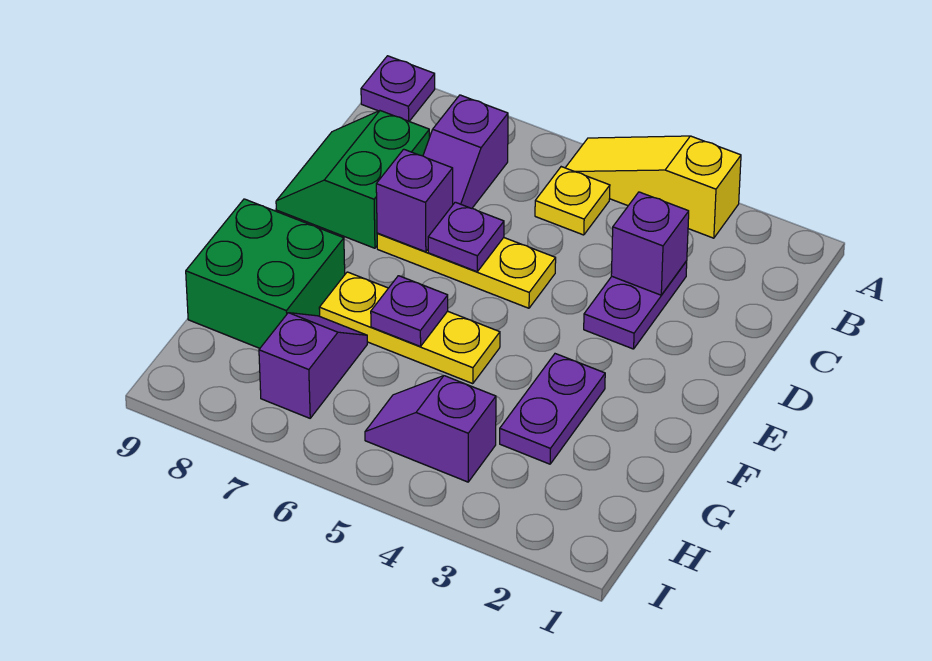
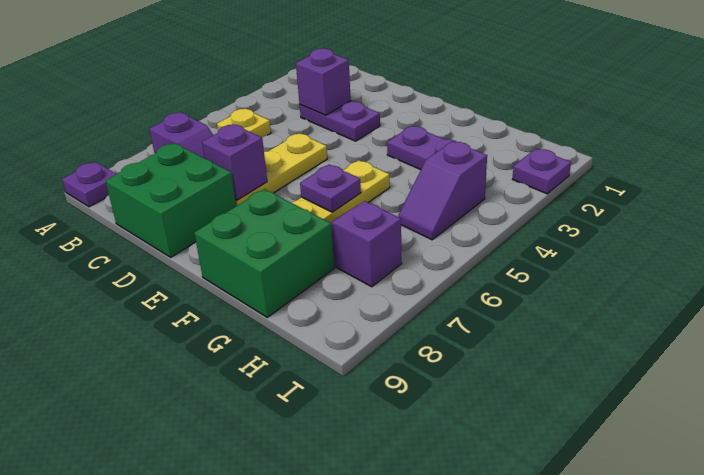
yellow 1x3 slope [565,136,741,238] -> none
green 2x2 slope [276,111,430,248] -> green 2x2 brick [106,143,236,257]
purple 1x1 plate [428,202,504,272] -> purple 1x1 plate moved to [513,149,571,194]

